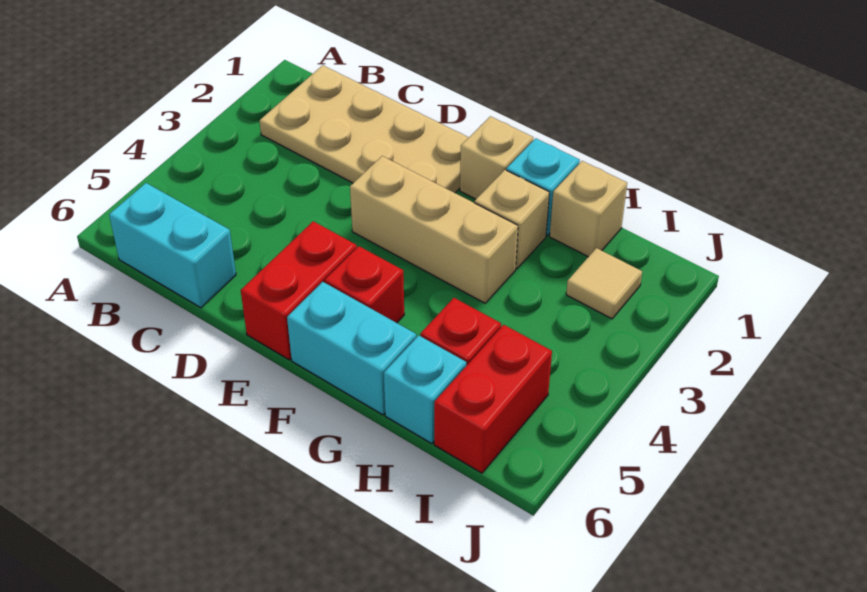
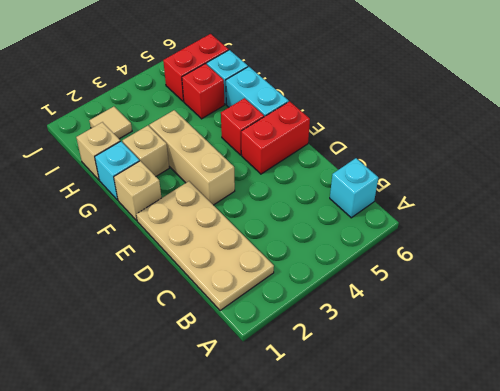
cyan 1x2 brick [109,183,236,308] -> cyan 1x1 brick [330,158,378,218]

